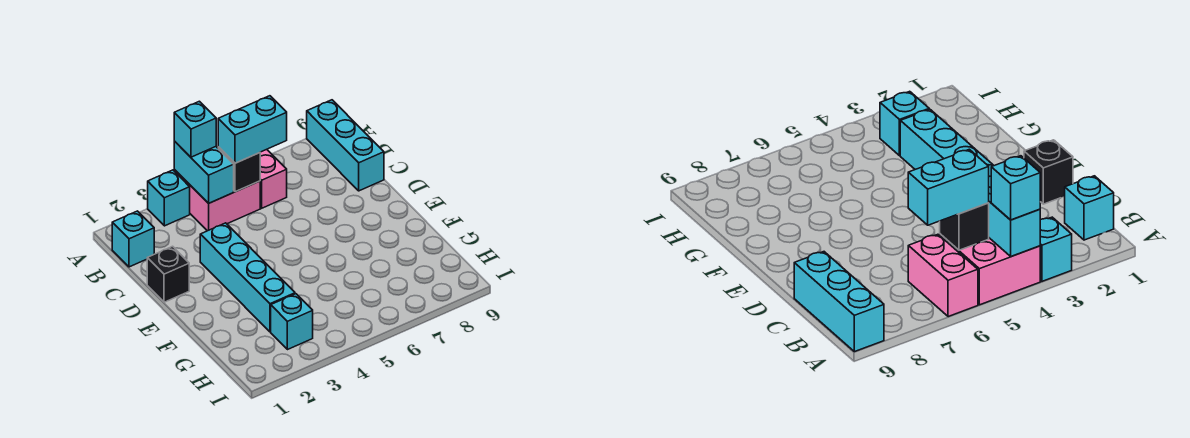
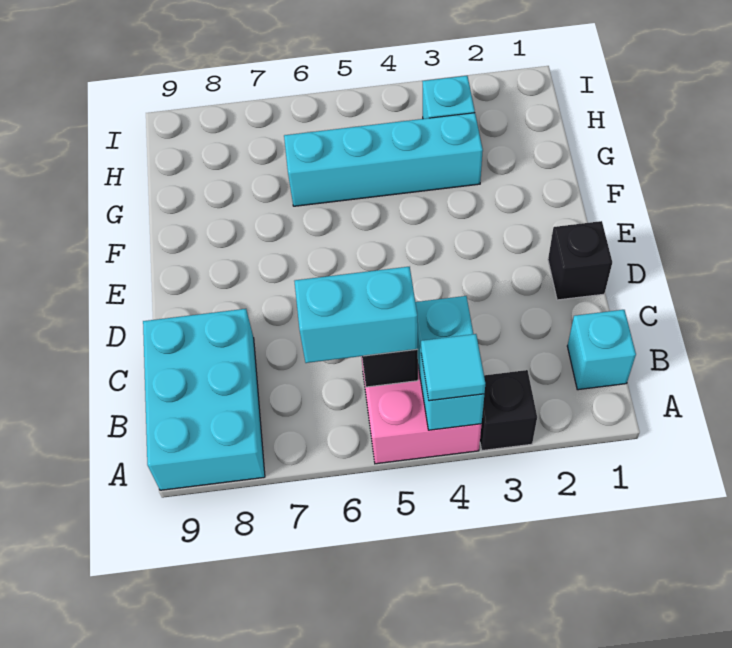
cyan 1x1 brick [148,170,190,226] -> black 1x1 brick [480,370,537,451]
cyan 1x1 brick [174,101,216,157] -> cyan 1x1 tile [421,334,485,401]
pink 1x2 brick [260,149,287,208] -> none
cyan 1x3 brick [307,100,384,191] -> cyan 2x3 brick [143,309,265,490]
cyan 1x4 brick [200,223,295,332] -> cyan 1x4 brick turned to [284,113,483,206]

